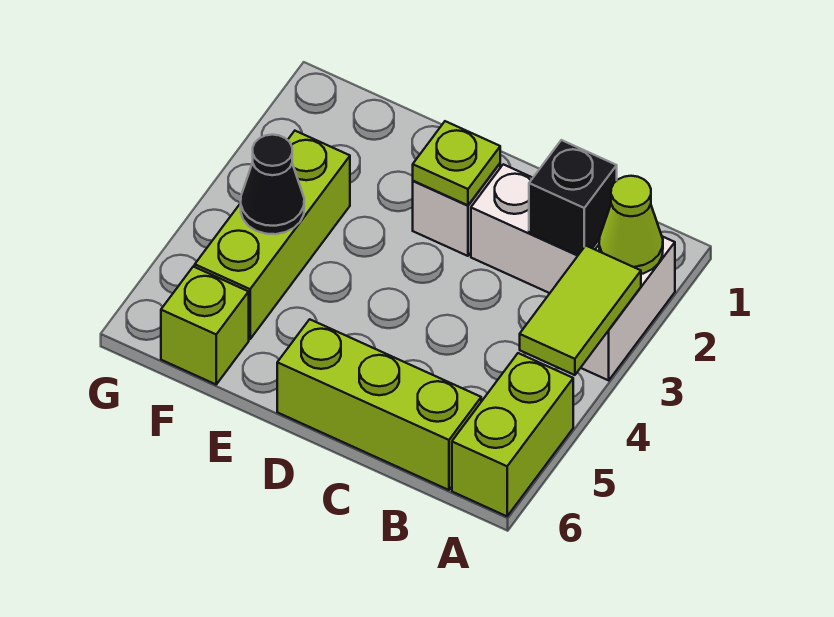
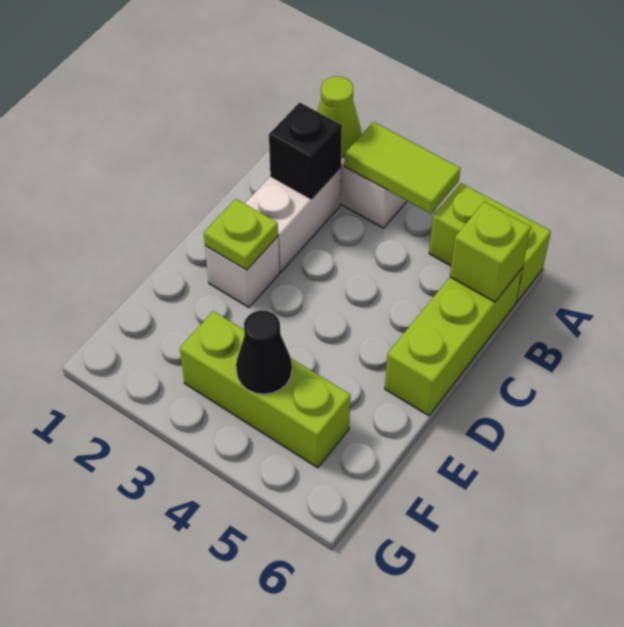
lime 1x1 brick [161,267,249,384] -> lime 1x1 brick moved to [450,202,531,302]

